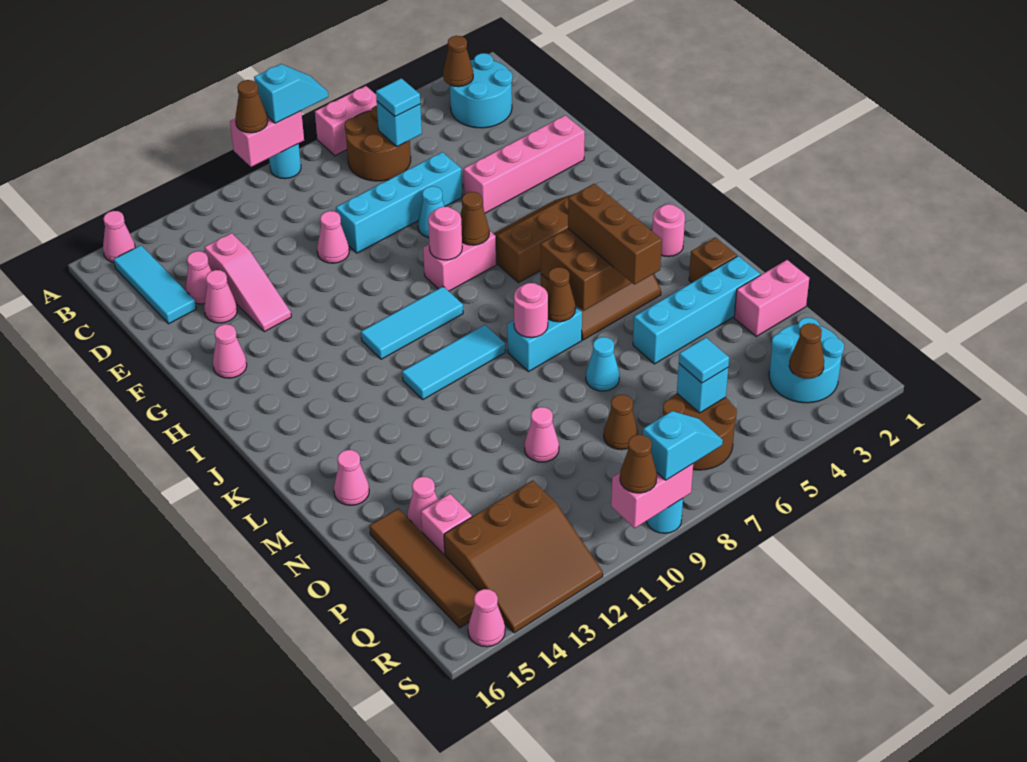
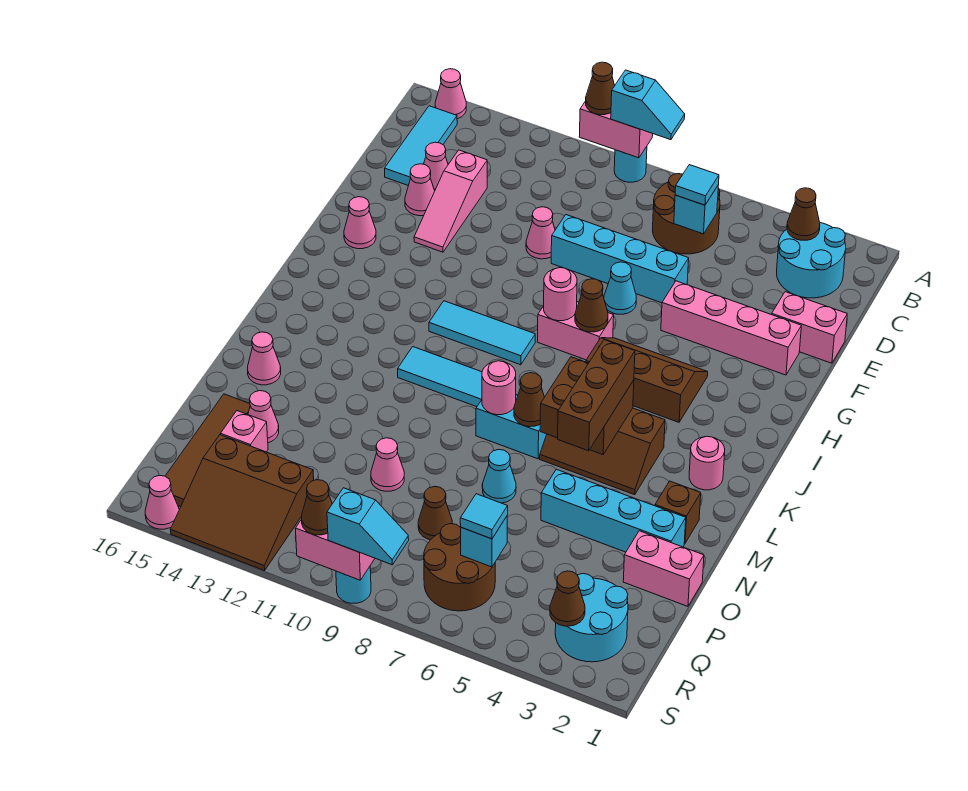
pink 1x2 brick [315,86,377,156] -> pink 1x2 brick moved to [772,292,847,363]

